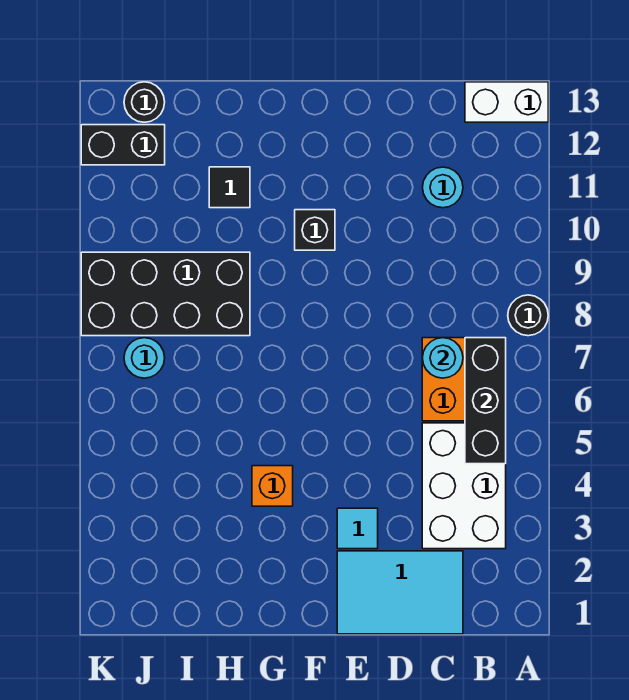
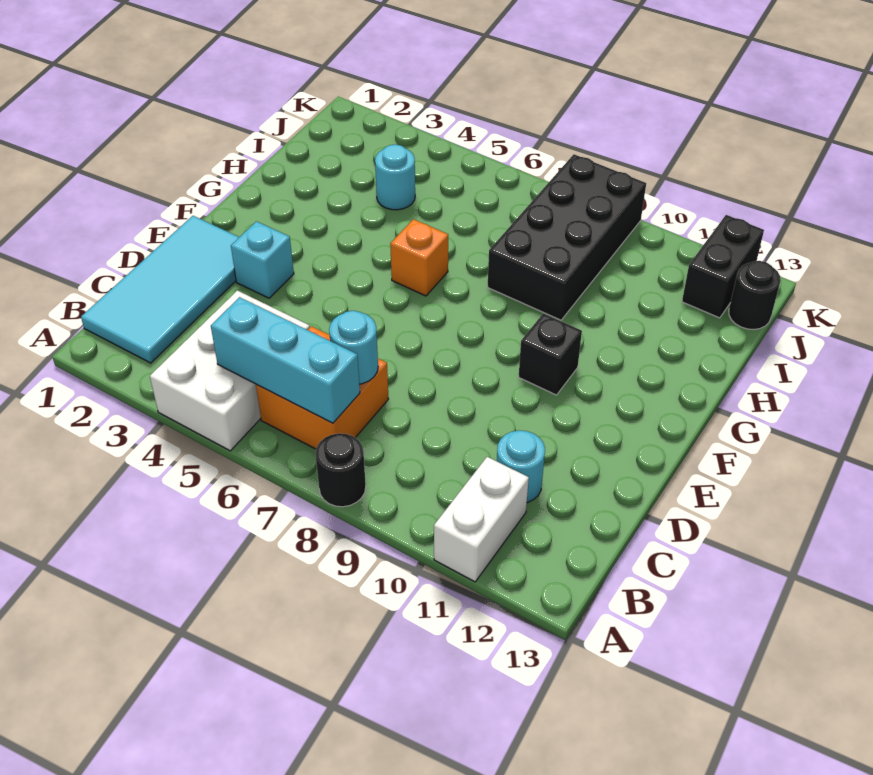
white 1x2 brick [465,82,548,122] -> white 1x2 brick moved to [434,457,529,582]
white 2x3 brick [422,423,506,549] -> white 2x3 brick turned to [150,290,310,451]
black 1x3 brick [465,338,506,464] -> cyan 1x3 brick [211,297,360,423]
cyan 2x3 tile [337,551,463,634] -> cyan 2x4 tile [81,216,239,363]
cyan 1x1 tile [337,508,378,549] -> cyan 1x1 brick [231,221,294,298]
orange 1x1 brick [252,466,293,506] -> orange 1x1 brick moved to [390,219,448,296]
black 1x1 tile [209,167,250,208] -> none
cyan 1x1 round brick [124,338,165,378] -> cyan 1x1 round brick moved to [375,144,415,210]

